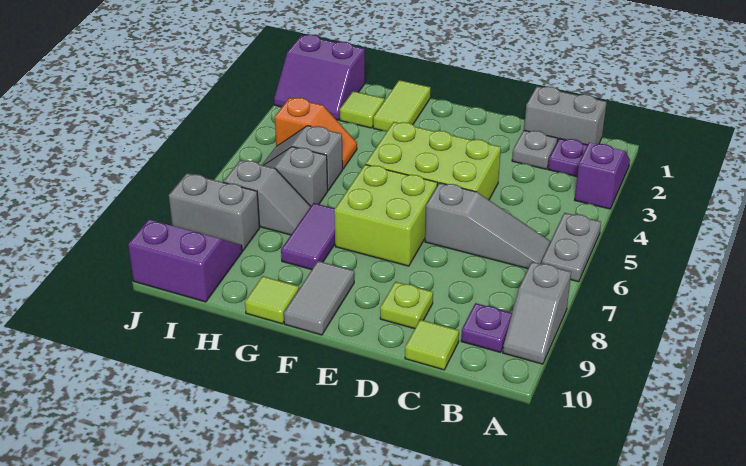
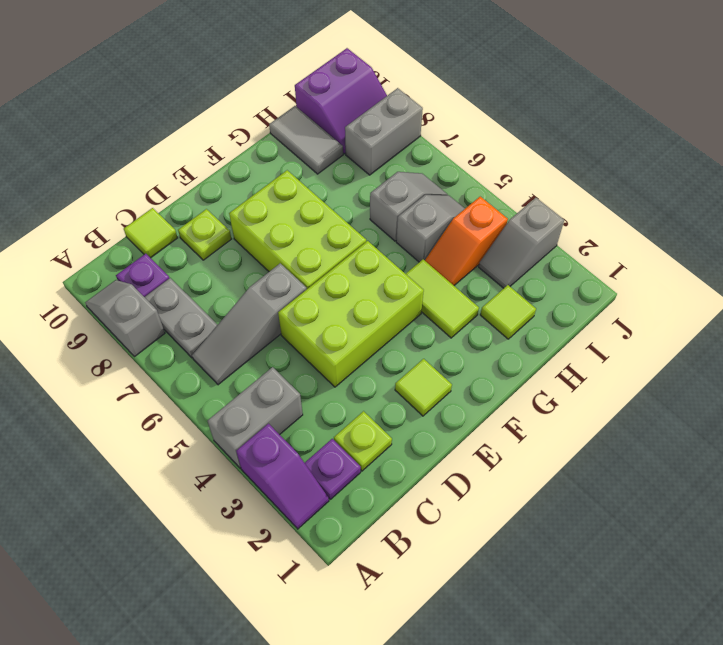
grey 1x2 plate [542,213,601,282] -> grey 1x2 plate moved to [145,278,217,358]
grey 1x2 brick [524,86,607,145] -> grey 1x2 brick moved to [208,367,303,468]
grey 1x1 plate [512,130,558,169] -> lime 1x1 plate [334,411,392,471]
lime 2x2 brick [334,164,438,266] -> lime 2x3 brick [229,170,366,289]
grey 1x2 tile [284,261,354,335] -> grey 1x2 tile moved to [269,106,343,174]
lime 1x2 tile [373,80,431,131] -> lime 1x2 tile moved to [406,260,479,338]
purple 1x2 tile [281,203,335,270] -> none
lime 1x1 tile [245,276,299,324] -> lime 1x1 tile moved to [395,359,452,416]
grey 1x2 slope [223,160,311,235] -> grey 1x2 slope moved to [479,198,564,288]
purple 2x2 slope [274,34,365,120] -> none

